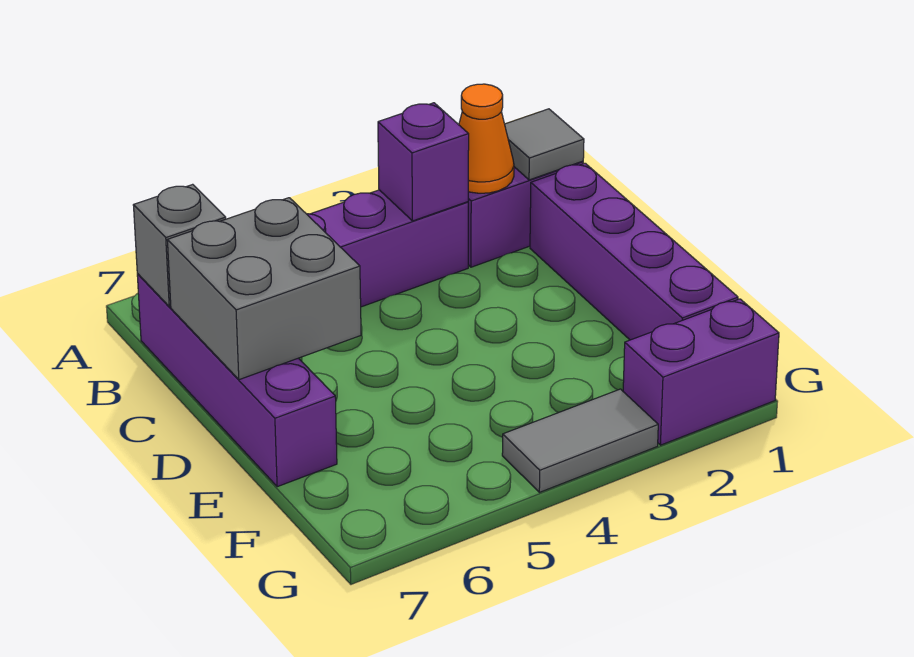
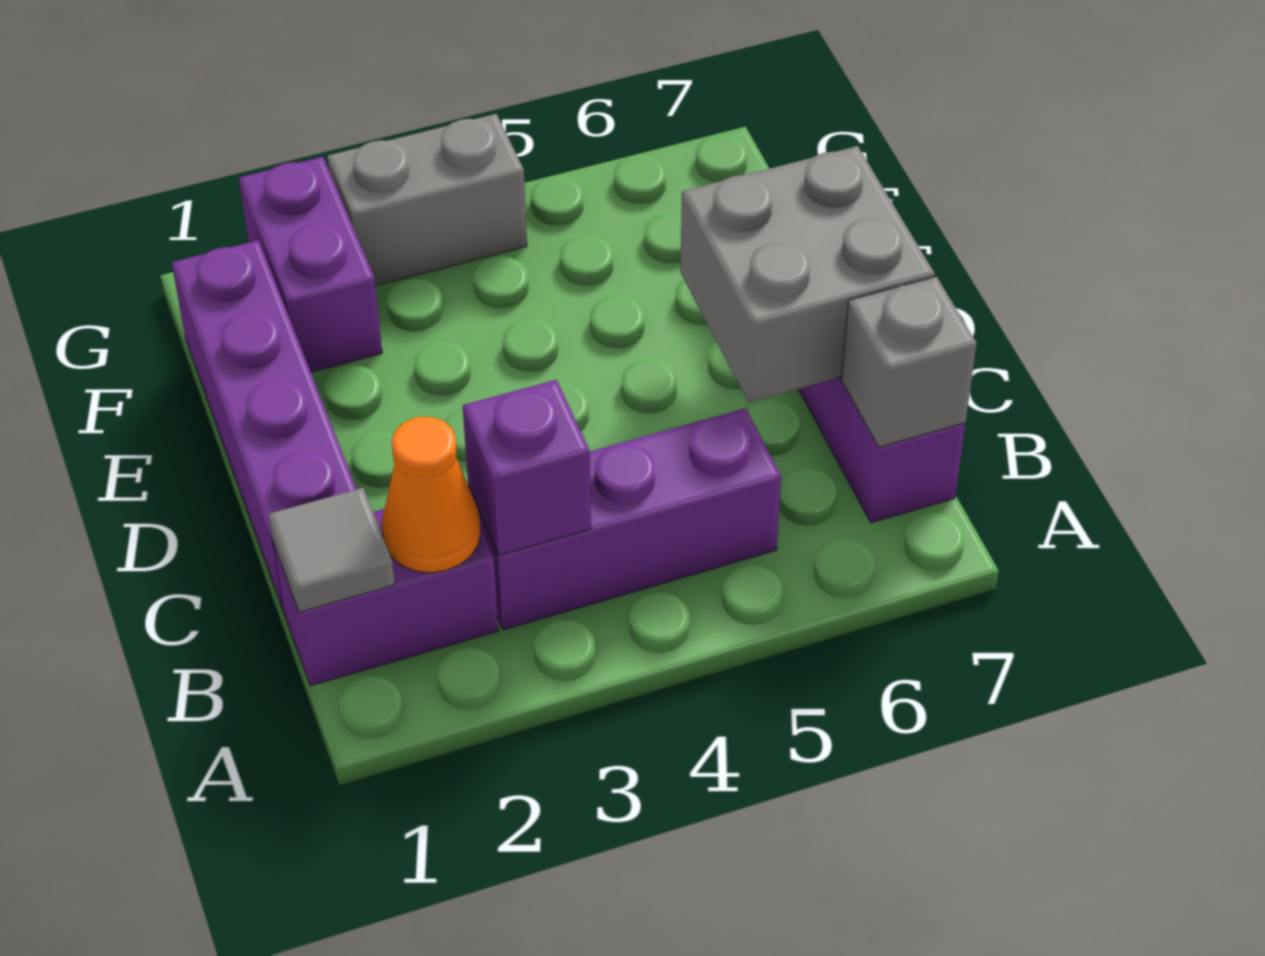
purple 1x2 brick [623,299,779,445] -> purple 1x2 brick turned to [239,157,382,372]
grey 1x2 tile [502,389,658,492] -> grey 1x2 brick [327,114,527,286]

